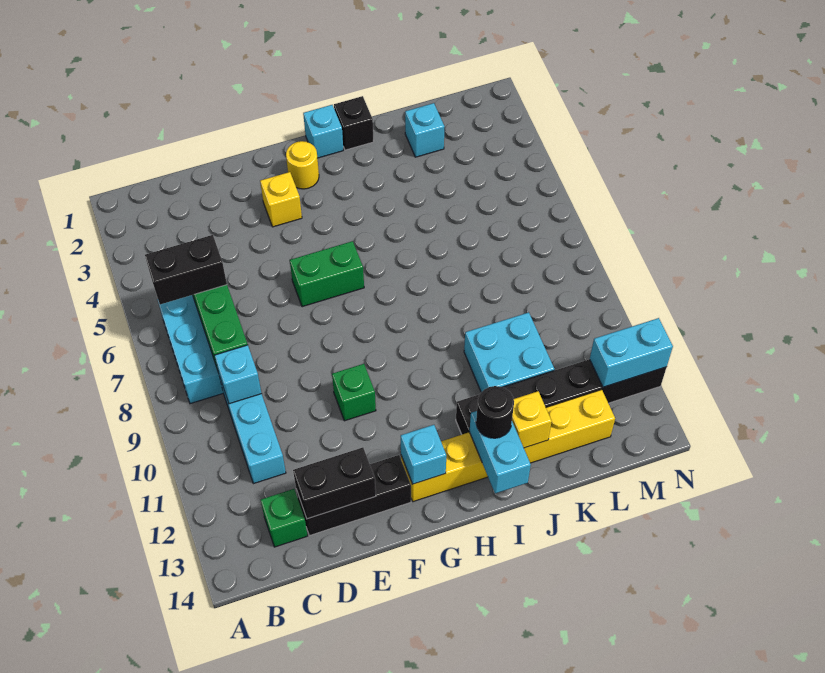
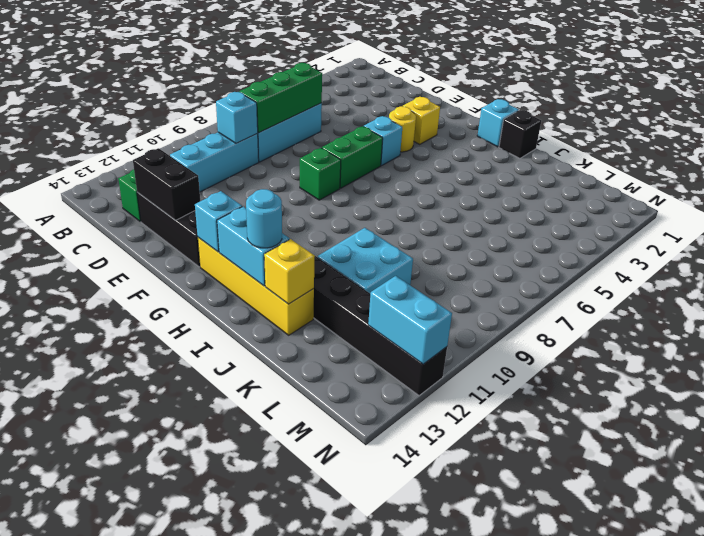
black 1x2 brick [145,235,227,304] -> none
green 1x2 brick [290,241,364,307] -> green 1x2 brick turned to [322,126,383,188]
green 1x1 brick [332,364,376,421] -> green 1x1 brick moved to [300,148,341,200]
yellow 1x1 round brick [286,141,319,189] -> yellow 1x1 round brick moved to [389,106,416,152]
yellow 1x6 brick [401,390,615,502] -> yellow 1x4 brick [198,238,314,335]
cyan 1x2 brick [470,411,531,493] -> cyan 1x2 brick turned to [217,207,289,286]
black 1x1 round brick [476,386,514,438] -> cyan 1x1 round brick [246,189,282,248]
cyan 1x1 brick [405,103,445,157] -> cyan 1x1 brick moved to [364,116,402,166]

